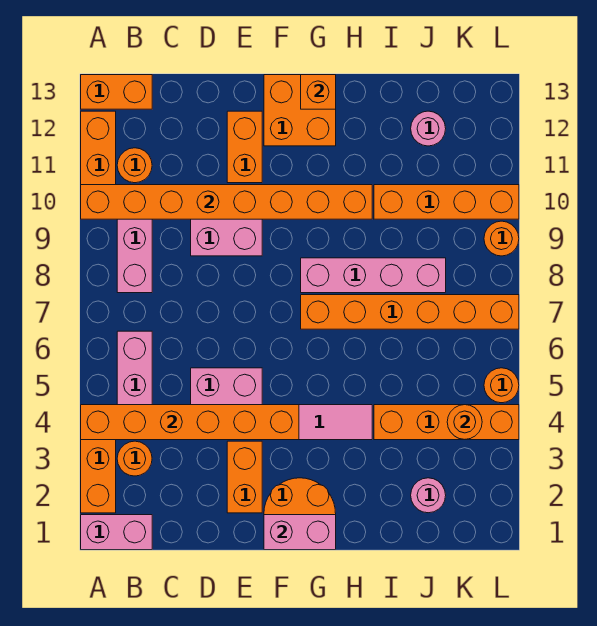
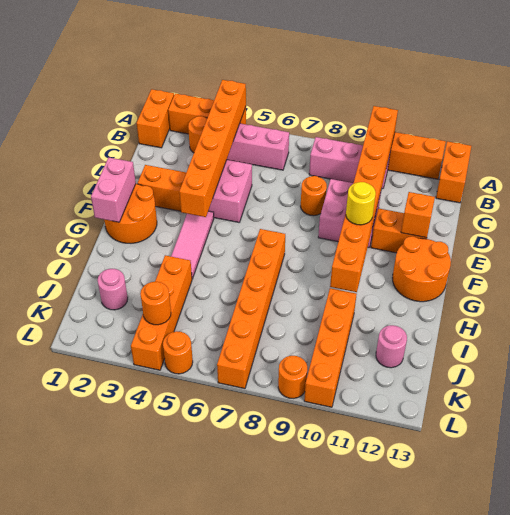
pink 1x2 brick [81,515,152,550] -> orange 1x2 brick [137,89,174,148]
orange 1x1 round brick [117,148,152,183] -> orange 1x1 round brick moved to [301,176,327,216]
none -> yellow 1x1 round brick [346,182,376,225]
orange 2x2 brick [264,75,336,146] -> orange 2x2 round brick [392,236,451,302]
pink 1x4 brick [301,258,446,293] -> none
orange 1x1 brick [301,75,336,109] -> orange 1x1 brick moved to [401,192,435,238]

